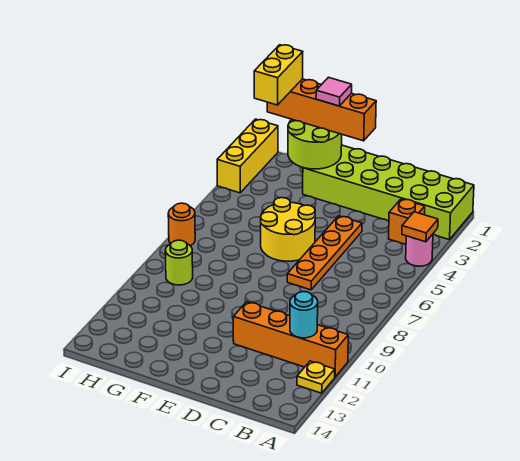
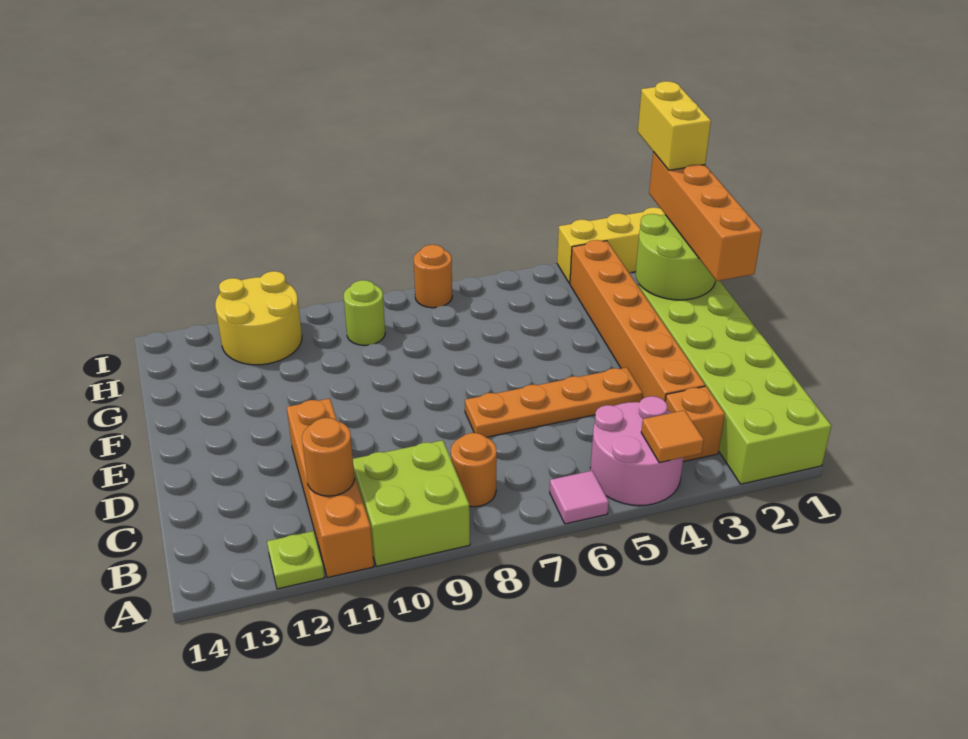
pink 1x1 round brick [406,234,433,266] -> pink 2x2 round brick [590,396,683,506]
none -> lime 2x2 brick [353,440,470,566]
yellow 1x1 plate [297,361,335,393] -> lime 1x1 plate [267,531,325,589]
none -> orange 1x1 round brick [451,433,497,507]
cyan 1x1 round brick [290,292,318,338] -> orange 1x1 round brick [302,418,355,496]
none -> orange 1x6 brick [570,240,705,401]
yellow 2x2 round brick [261,198,315,261] -> yellow 2x2 round brick moved to [215,271,302,365]
pink 1x1 tile [316,77,352,106] -> pink 1x1 tile moved to [550,471,609,524]
yellow 1x2 brick [254,45,303,105] -> yellow 1x2 brick turned to [638,81,711,170]

